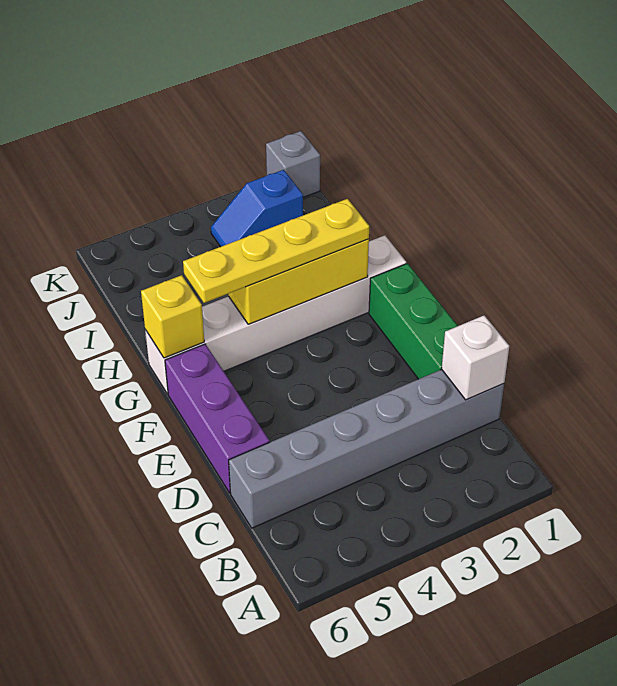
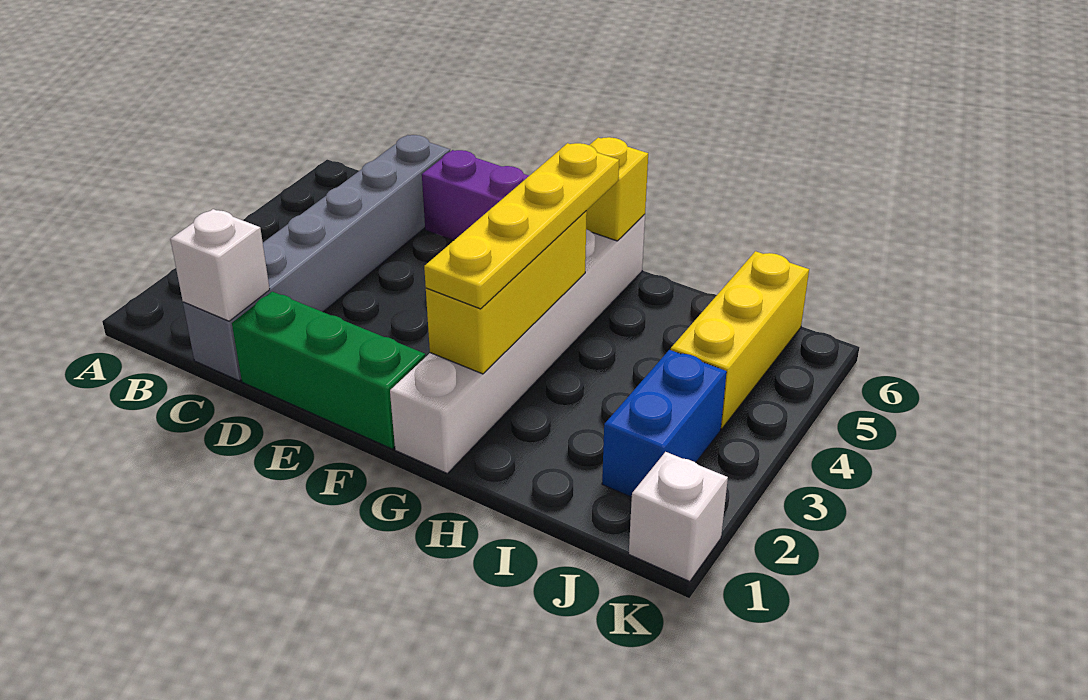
blue 1x2 slope [211,170,303,247] -> blue 1x2 brick [602,350,727,497]
none -> yellow 1x3 brick [671,251,809,429]
grey 1x1 brick [266,131,320,197] -> white 1x1 brick [629,452,728,582]

